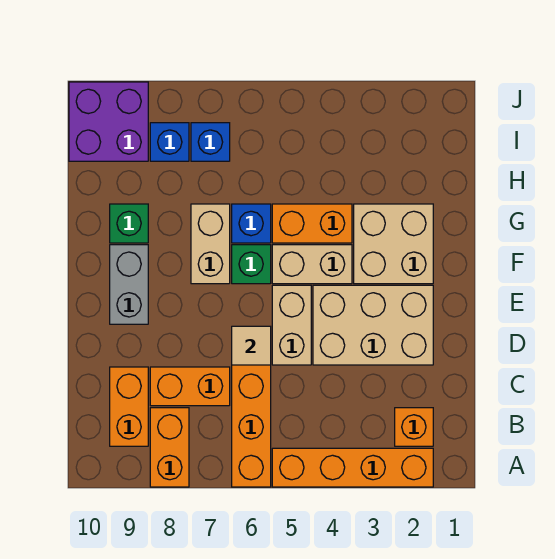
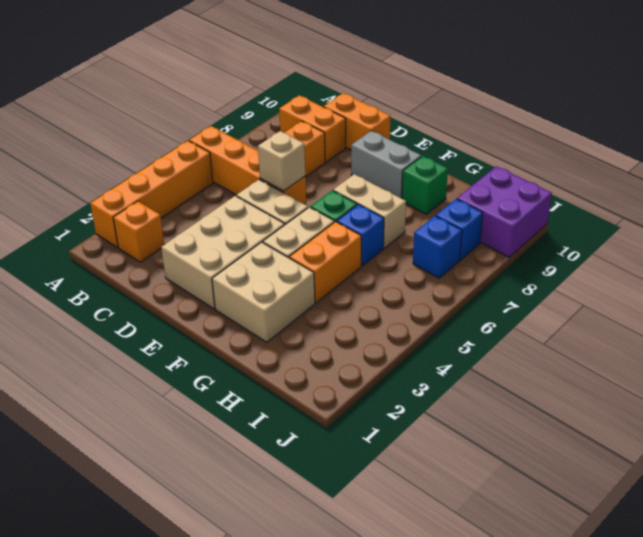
orange 1x2 brick [150,408,189,487] -> orange 1x2 brick moved to [324,93,390,150]
tan 1x1 tile [232,326,271,365] -> tan 1x1 brick [258,131,305,191]

